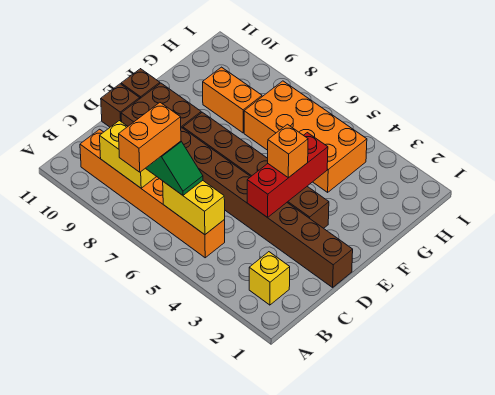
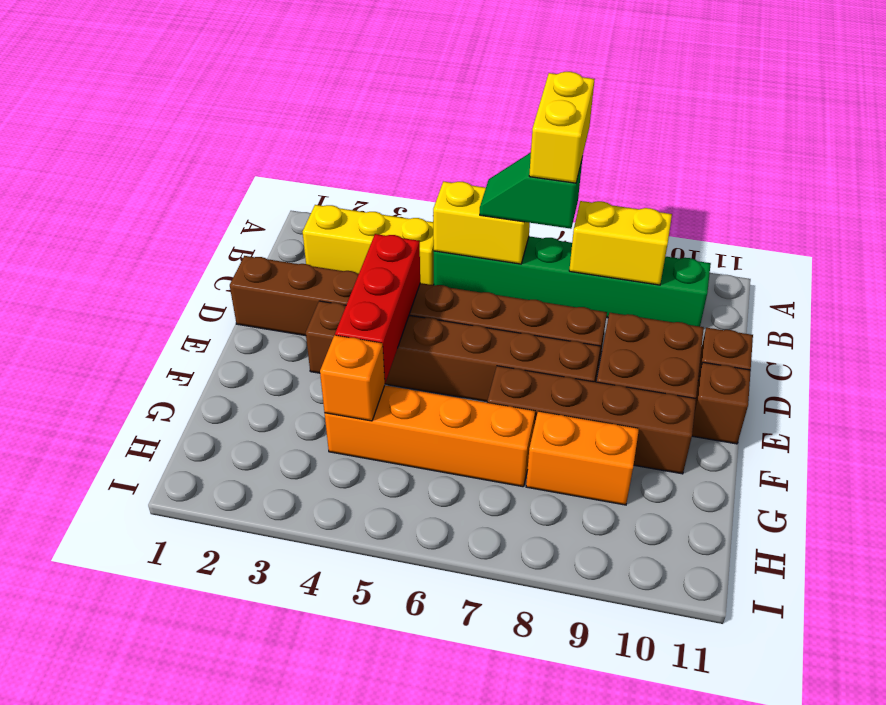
orange 1x2 brick [119,103,181,172] -> yellow 1x2 brick [529,72,595,183]
yellow 1x1 brick [249,252,290,305] -> yellow 1x3 brick [303,205,434,285]
orange 1x6 brick [80,129,225,258] -> green 1x6 brick [434,236,711,327]
orange 1x1 brick [268,124,308,178] -> orange 1x1 brick moved to [320,335,385,421]
none -> brown 1x4 brick [487,366,696,474]
orange 2x4 brick [244,81,367,192] -> orange 1x4 brick [325,385,535,487]

